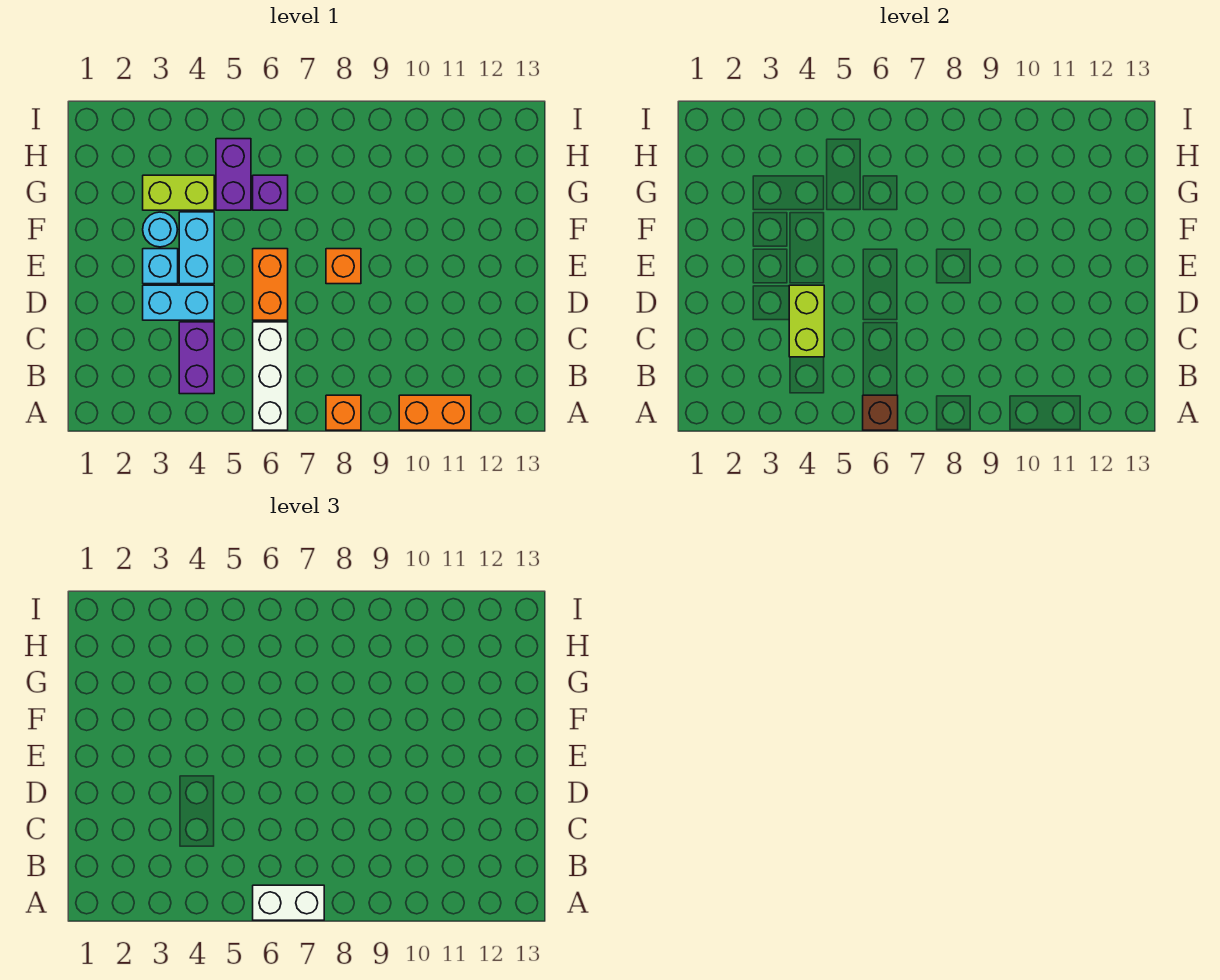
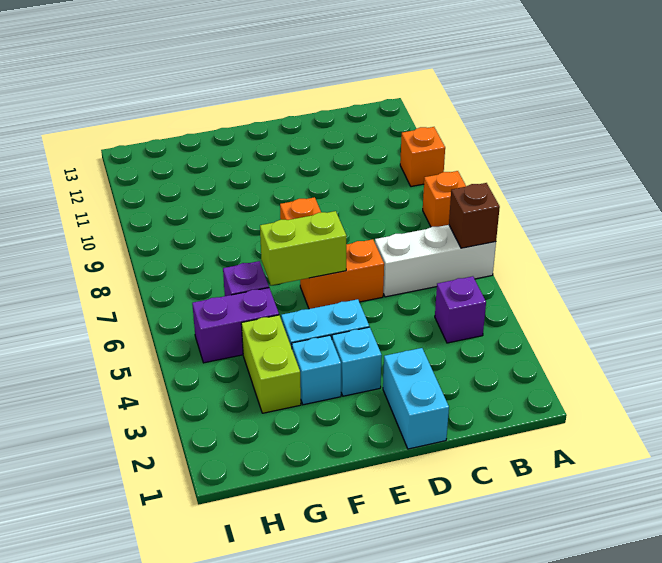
white 1x2 brick [253,885,324,920] -> none
orange 1x2 brick [399,395,471,430] -> orange 1x1 brick [400,127,445,187]
purple 1x2 brick [179,322,214,394] -> purple 1x1 brick [435,276,486,343]
lime 1x2 brick [789,285,824,357] -> lime 1x2 brick moved to [260,211,347,285]
cyan 1x2 brick [143,285,214,320] -> cyan 1x2 brick moved to [383,348,449,449]
cyan 1x1 round brick [143,212,177,247] -> cyan 1x1 brick [292,335,341,405]

